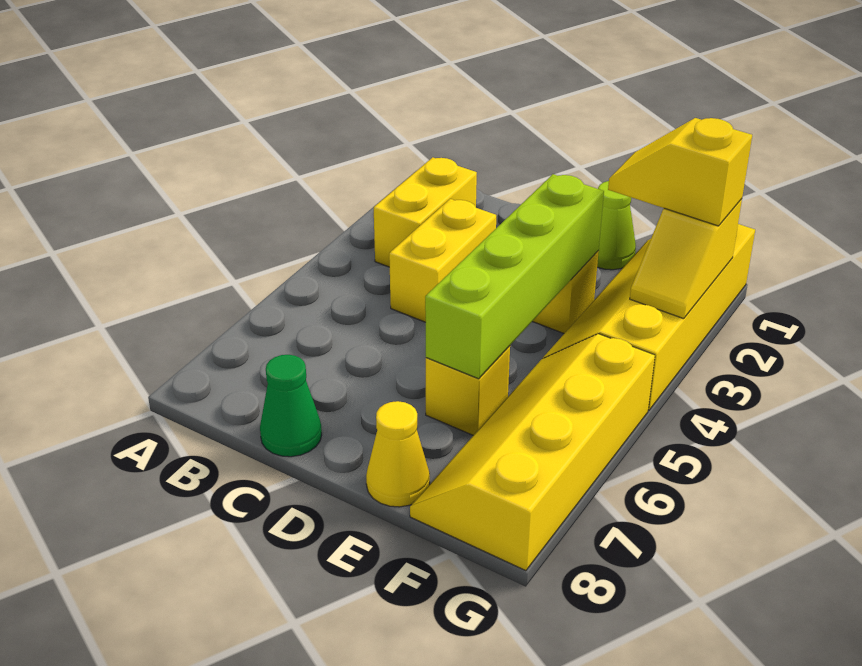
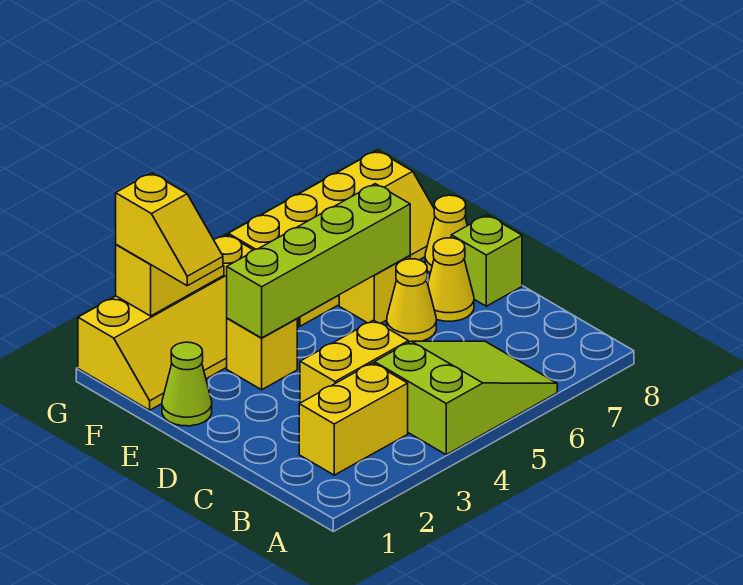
none -> lime 2x3 slope [374,341,557,455]
green 1x1 cone [260,355,322,457] -> none
none -> yellow 1x1 cone [387,259,436,342]
none -> yellow 1x1 cone [428,238,474,321]
none -> lime 1x1 brick [451,215,522,306]

